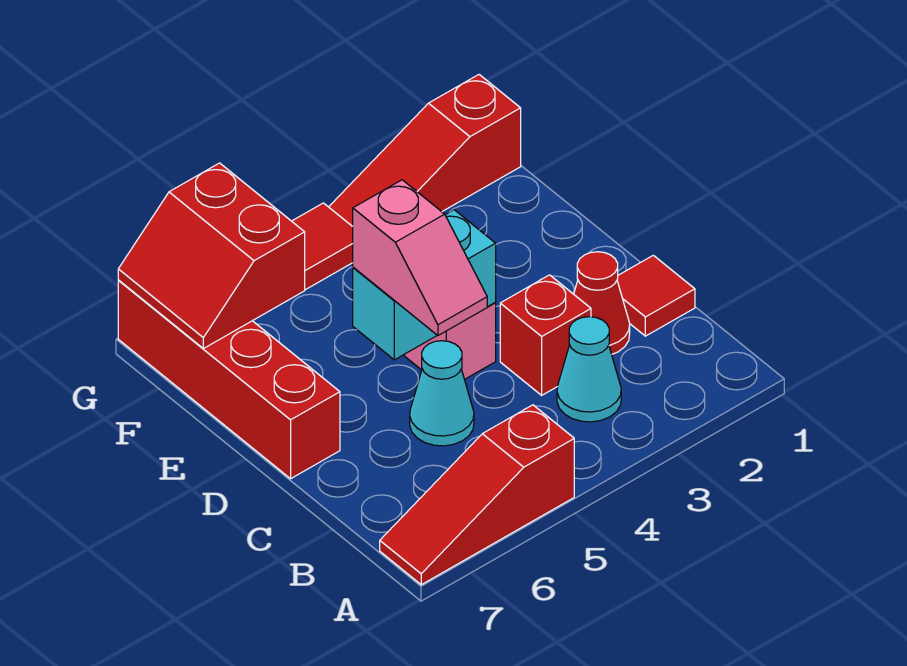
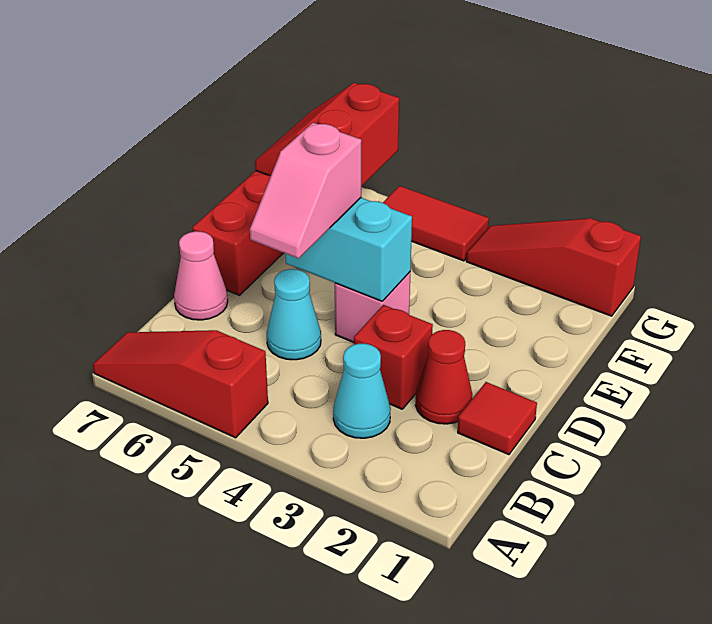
none -> pink 1x1 cone [174,231,228,320]

